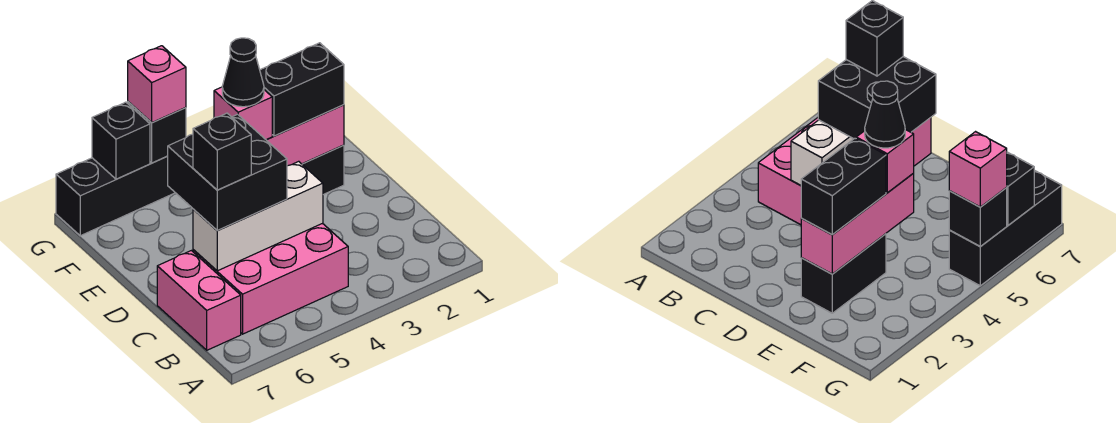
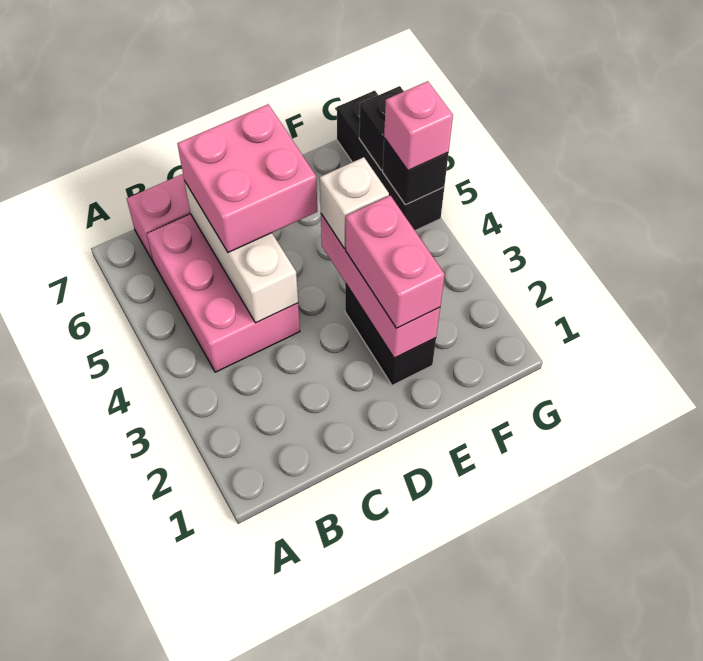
black 2x2 brick [168,114,287,231] -> pink 2x2 brick [177,104,317,252]
black 1x1 brick [193,113,251,190] -> none
black 1x2 brick [260,43,344,136] -> pink 1x2 brick [346,196,445,328]
pink 1x1 brick [214,87,272,140] -> white 1x1 brick [320,157,389,248]
black 1x1 cone [222,38,264,107] -> none

